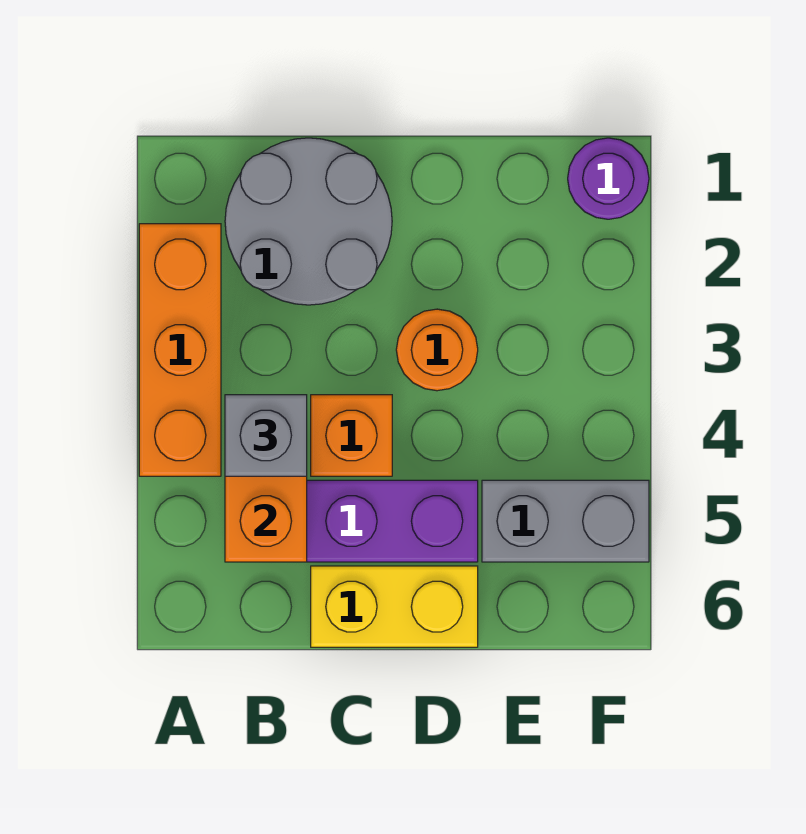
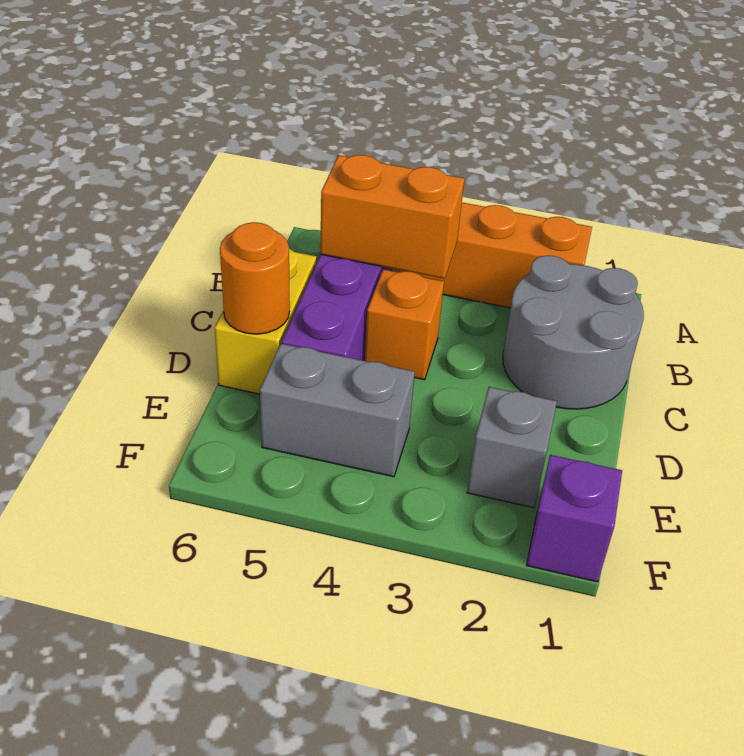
grey 1x1 brick [225,395,307,476] -> grey 1x1 brick moved to [467,387,557,508]
orange 1x1 round brick [396,309,478,391] -> orange 1x1 round brick moved to [220,222,290,334]
grey 1x2 brick [482,480,649,562] -> grey 1x2 brick turned to [260,344,415,477]
purple 1x1 round brick [568,138,649,219] -> purple 1x1 brick [527,455,622,582]

